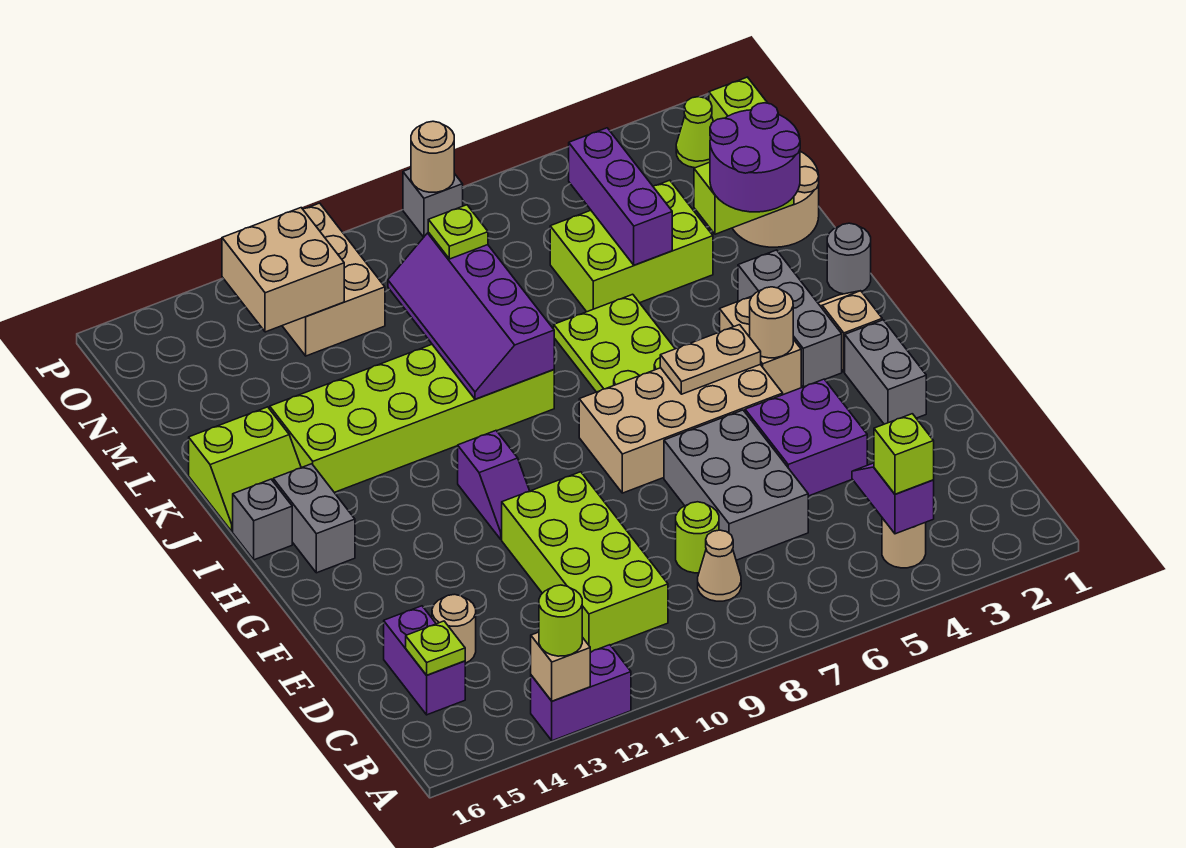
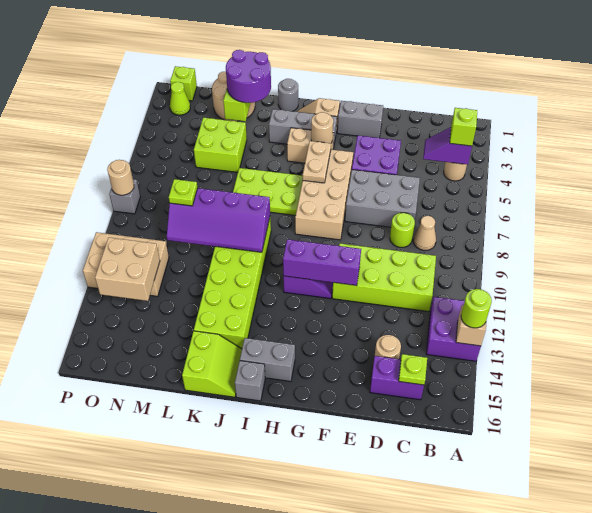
purple 1x2 brick [531,645,631,741] -> purple 2x2 brick [427,297,481,361]
lime 2x3 brick [550,180,713,312] -> lime 2x2 brick [194,118,247,172]
purple 1x3 brick [569,128,672,265] -> purple 1x3 brick moved to [283,239,361,286]

